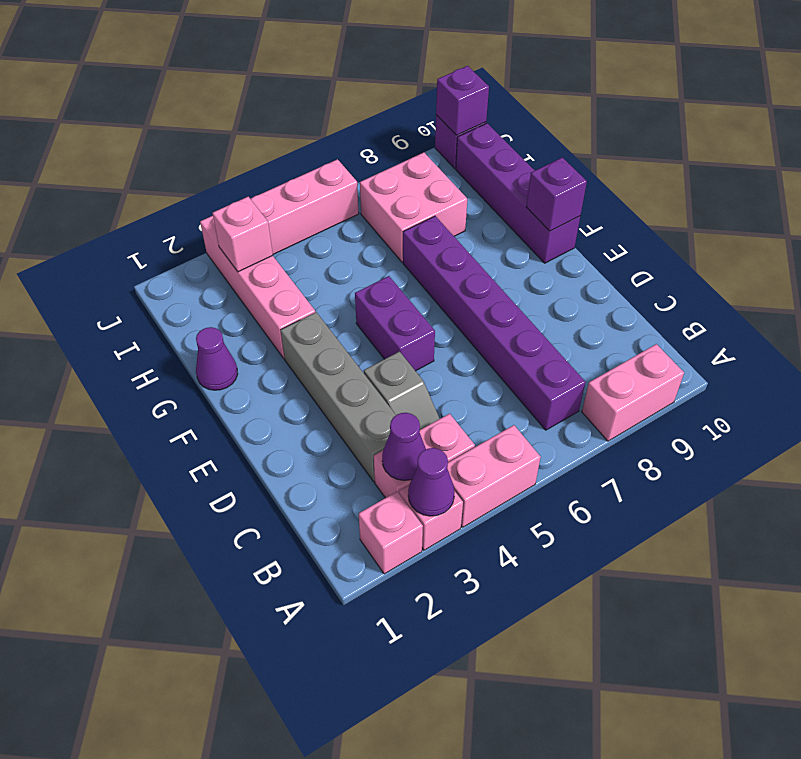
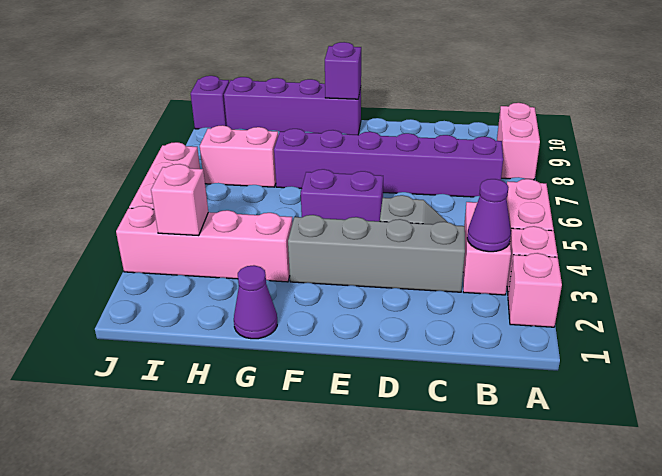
purple 1x1 cone [408,448,455,516] -> none
pink 2x2 brick [360,153,467,262] -> pink 1x2 brick [200,125,278,187]
purple 1x1 brick [436,66,489,135] -> none

